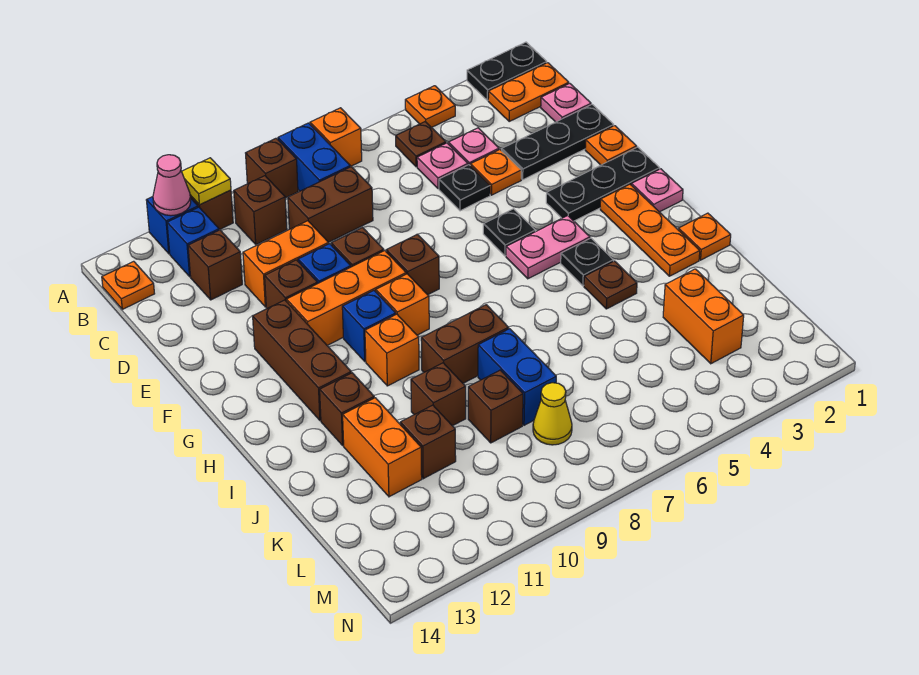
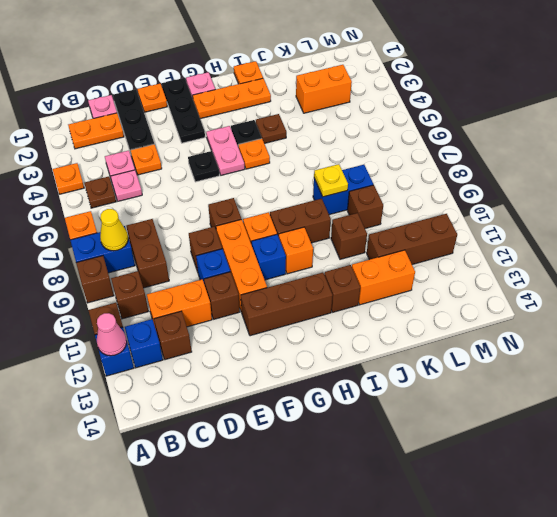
black 1x2 plate [467,42,547,100] -> none
yellow 1x1 plate [182,158,231,205] -> yellow 1x1 plate moved to [314,164,348,197]
orange 1x2 plate [488,63,569,121] -> orange 1x2 plate turned to [68,113,124,149]
orange 1x1 plate [102,261,155,309] -> orange 1x1 plate moved to [238,139,270,169]
black 1x1 plate [439,165,490,211] -> none
orange 1x2 brick [243,221,329,307] -> orange 1x2 brick turned to [147,280,212,329]
brown 1x2 brick [421,305,509,383] -> brown 1x2 brick turned to [270,199,331,243]
brown 1x1 brick [400,405,456,479] -> brown 1x3 brick [367,214,457,265]
yellow 1x1 cone [533,383,572,445] -> yellow 1x1 cone moved to [100,209,128,251]

